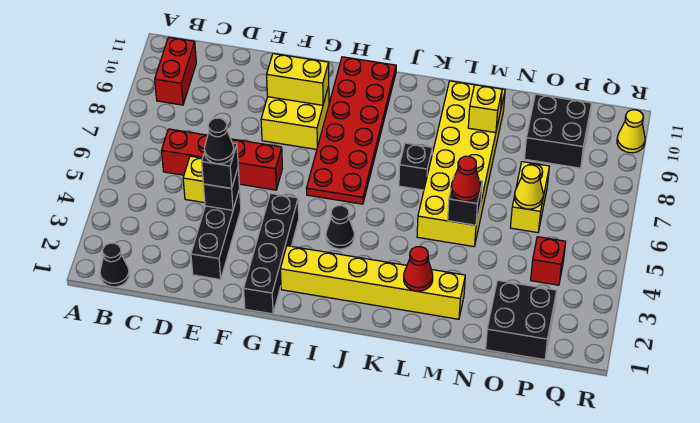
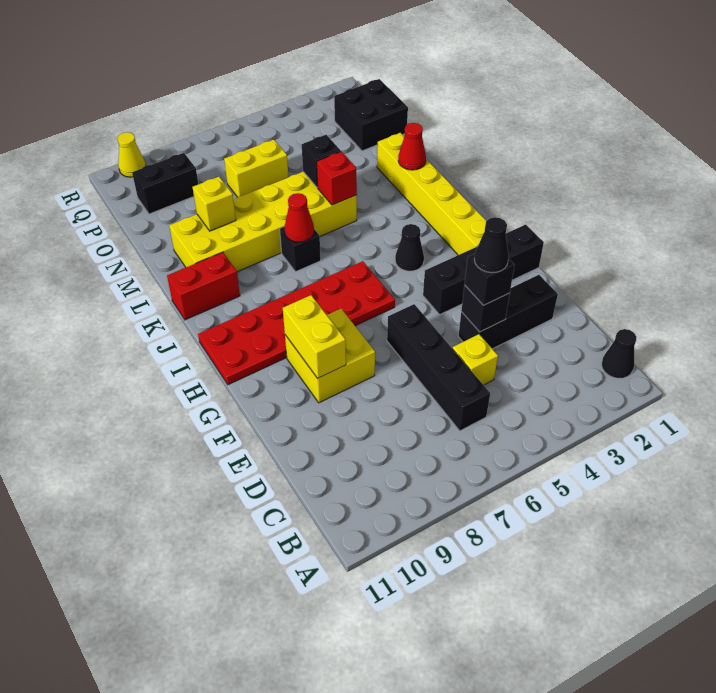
red 1x2 brick [155,37,196,105] -> red 1x2 brick moved to [167,252,240,320]
red 1x4 brick [161,129,282,190] -> black 1x4 brick [387,304,490,431]
red 1x1 cone [451,156,480,201] -> red 1x1 cone moved to [285,193,314,242]
yellow 1x1 cone [515,165,543,209] -> none
black 2x2 brick [525,94,592,168] -> black 1x2 brick [132,153,198,214]
red 1x1 brick [531,237,566,285] -> red 1x1 brick moved to [317,151,357,205]

